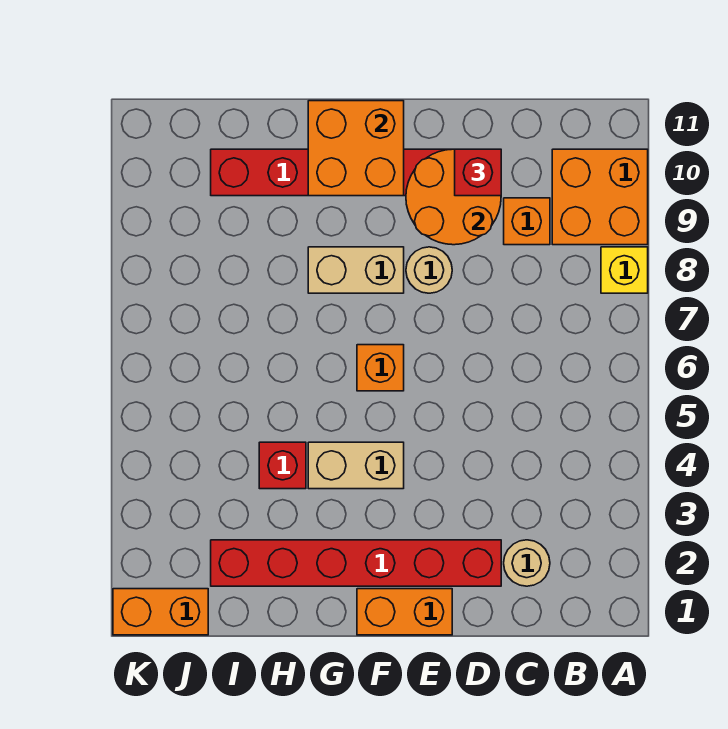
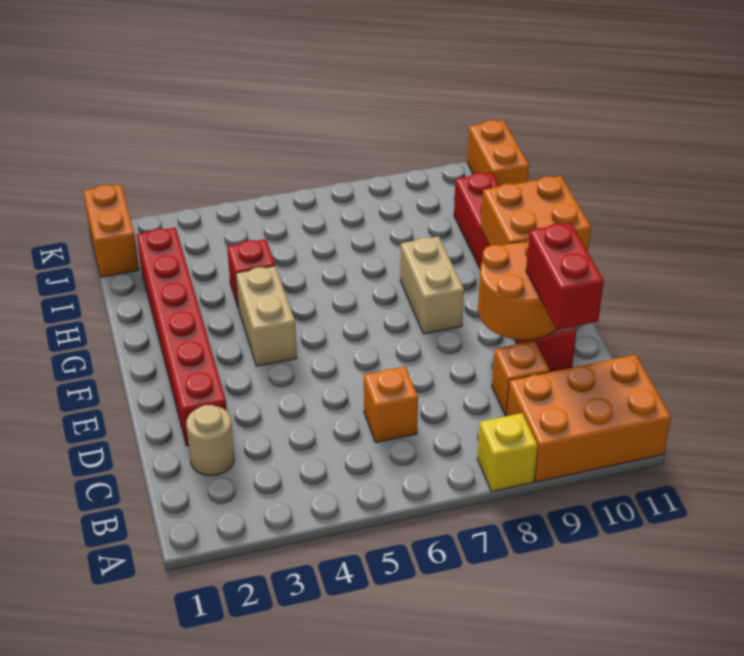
orange 2x2 brick [552,149,648,245] -> orange 2x3 brick [506,355,671,482]
red 1x1 brick [455,149,501,196] -> red 1x2 brick [526,223,604,330]
orange 1x2 brick [357,589,452,635] -> orange 1x2 brick moved to [467,120,529,186]
tan 1x1 round brick [406,247,452,293] -> none
orange 1x1 brick [357,345,404,391] -> orange 1x1 brick moved to [364,367,418,443]

